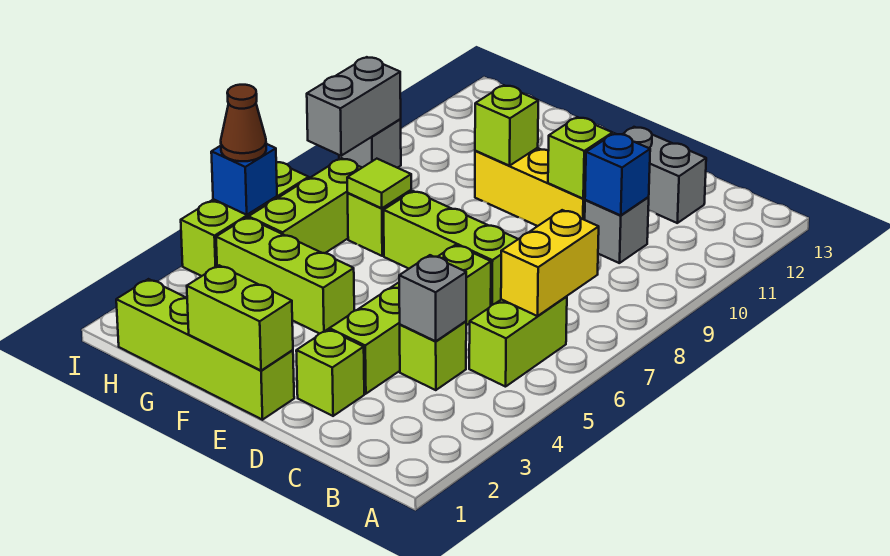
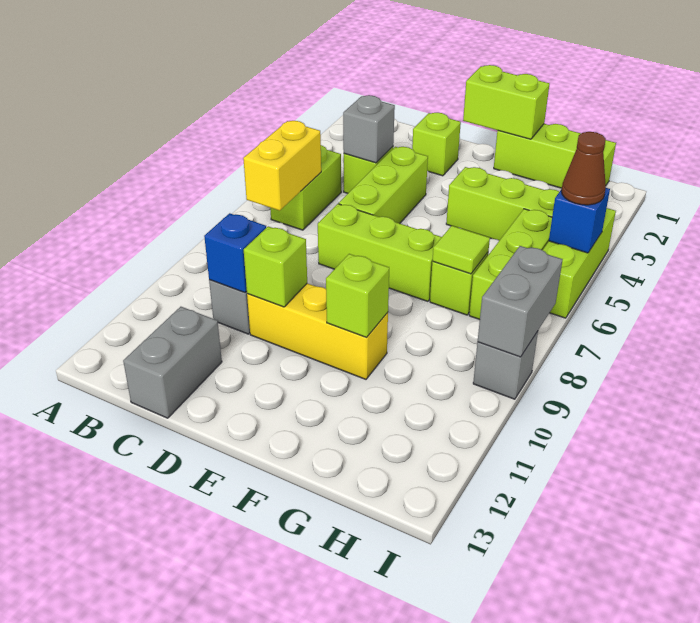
grey 1x2 brick [622,127,706,223] -> grey 1x2 brick turned to [123,307,222,418]
lime 1x4 brick [329,245,491,394] -> lime 1x3 brick [339,147,428,223]
lime 1x4 brick [116,279,294,420] -> lime 1x3 brick [494,124,616,188]

